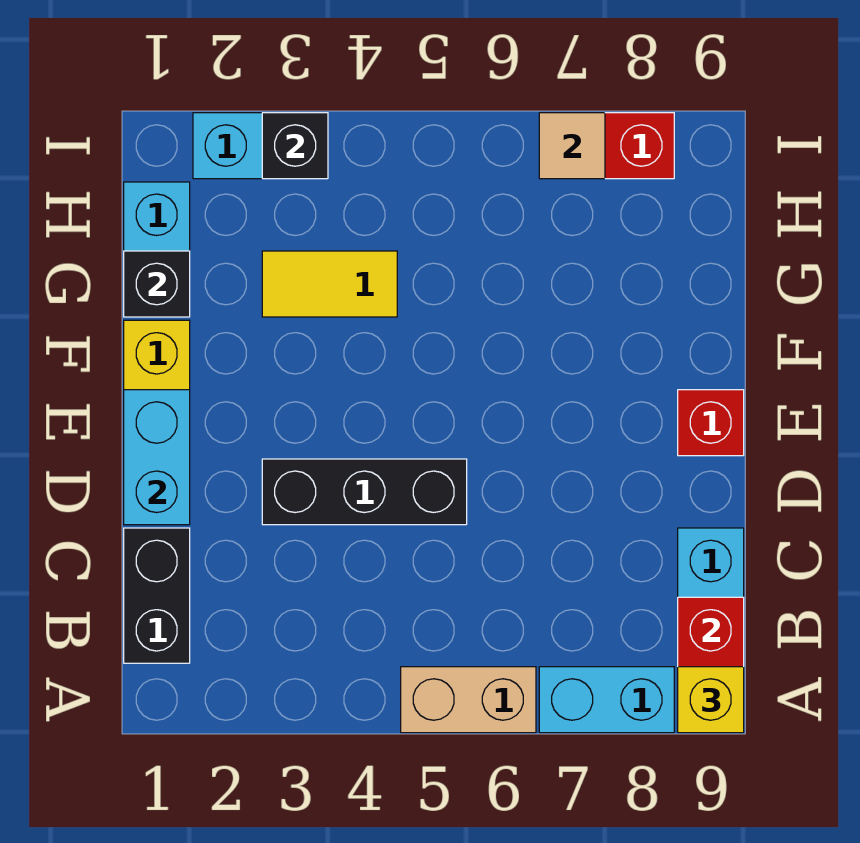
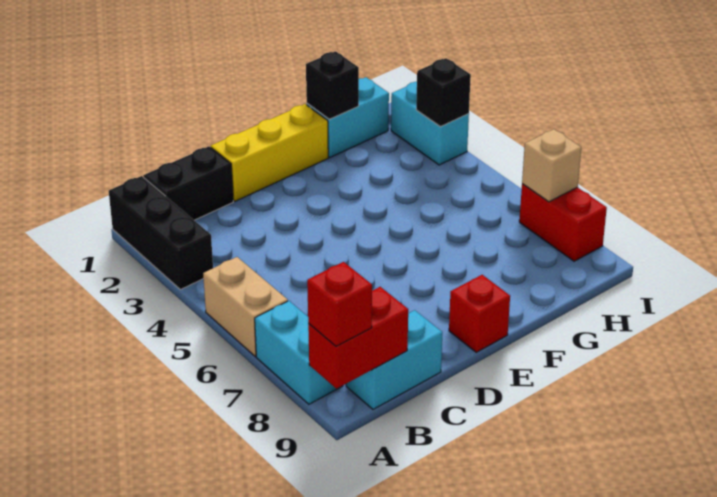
yellow 1x1 brick [678,667,744,733] -> red 1x1 brick [307,262,372,347]
cyan 1x2 brick [124,390,190,525] -> none
black 1x3 brick [262,459,467,525] -> black 1x3 brick moved to [109,176,213,290]
yellow 1x2 tile [262,251,397,317] -> none
tan 1x1 tile [539,113,605,179] -> tan 1x1 brick [522,129,581,202]

